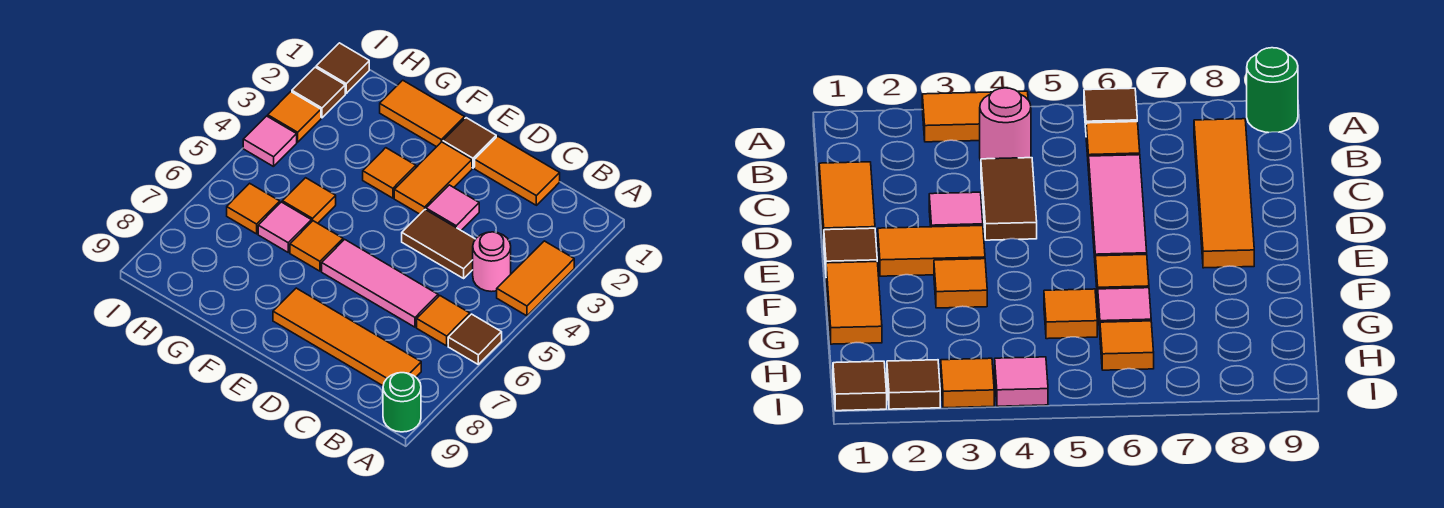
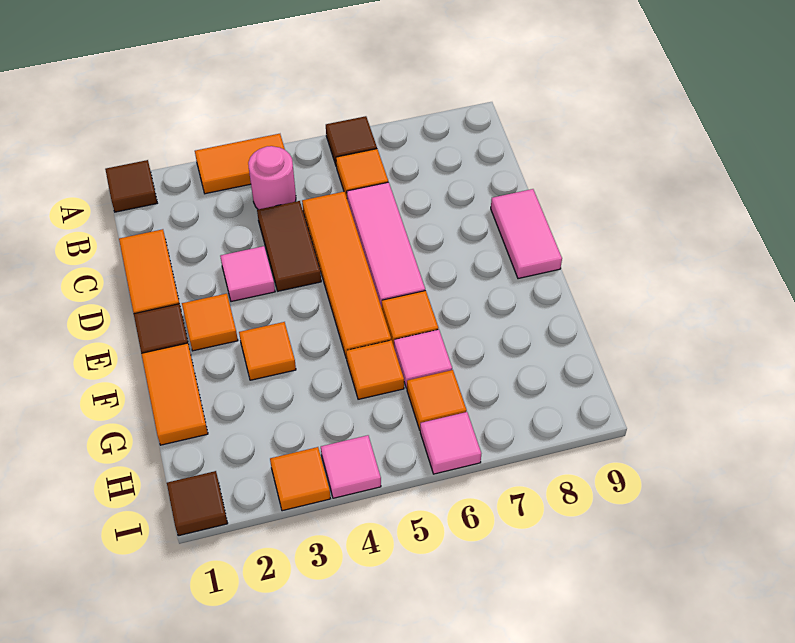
green 1x1 round brick [383,373,421,432] -> none
orange 1x4 tile [273,288,421,386] -> orange 1x4 tile moved to [302,192,391,359]
none -> pink 1x2 tile [491,189,562,279]
orange 1x2 tile [394,142,472,214] -> orange 1x1 tile [182,294,238,351]
brown 1x1 tile [292,67,345,118] -> brown 1x1 tile moved to [105,160,157,212]
none -> pink 1x1 tile [420,412,481,474]

